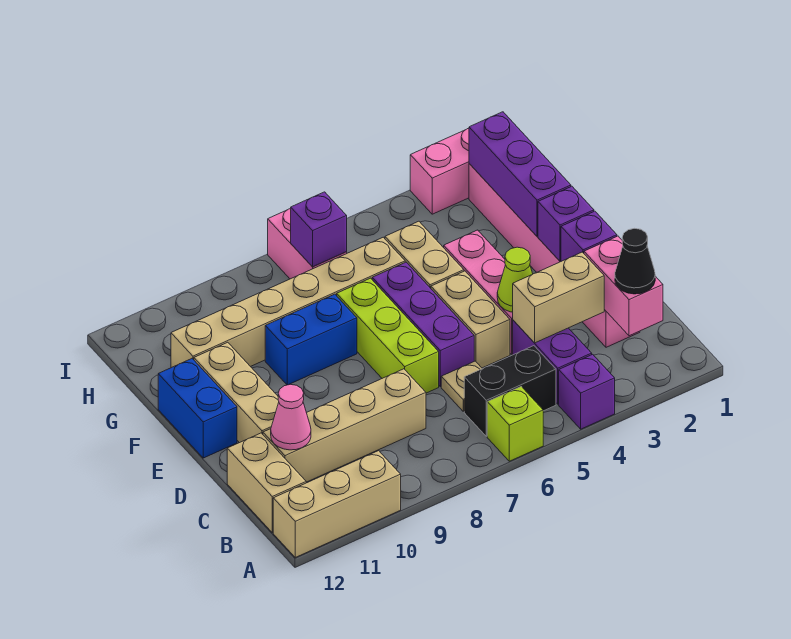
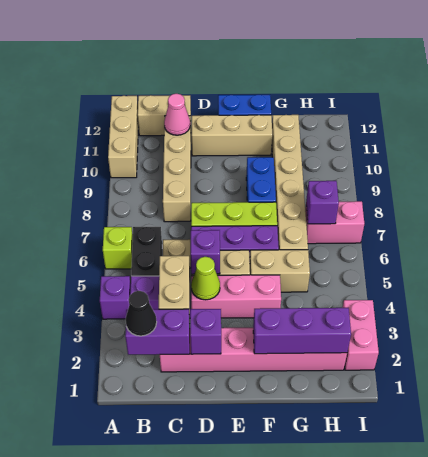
pink 1x2 brick [584,236,663,336] -> purple 1x2 brick [125,309,190,355]
purple 1x1 brick [538,186,594,261] -> purple 1x1 brick moved to [191,230,220,274]

